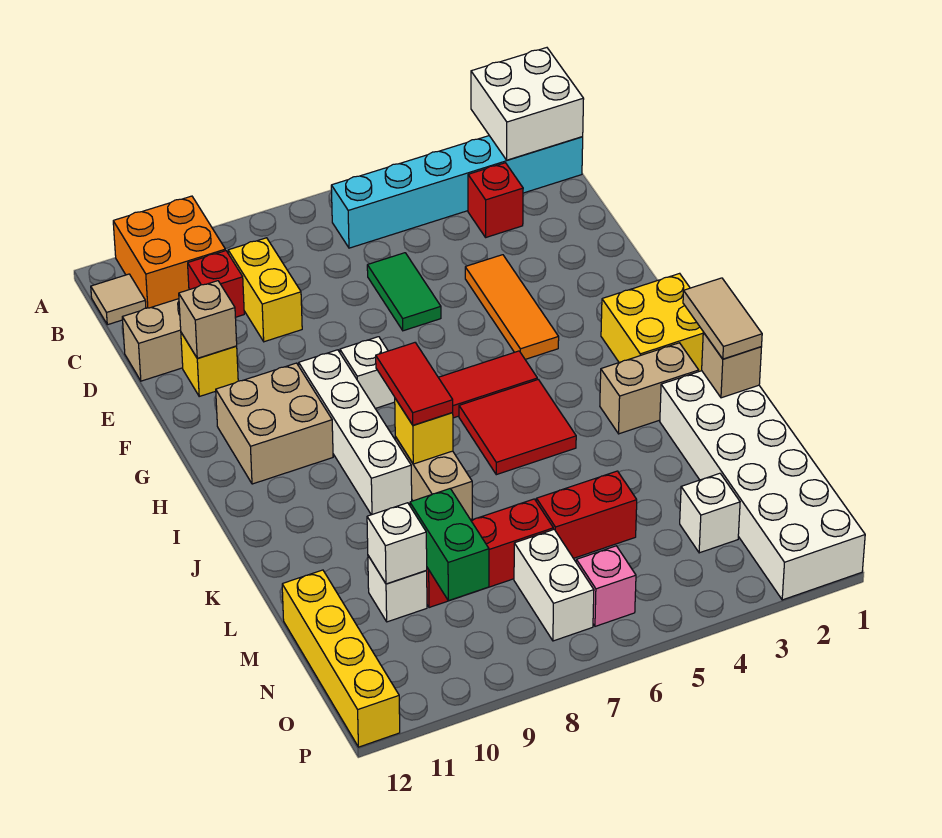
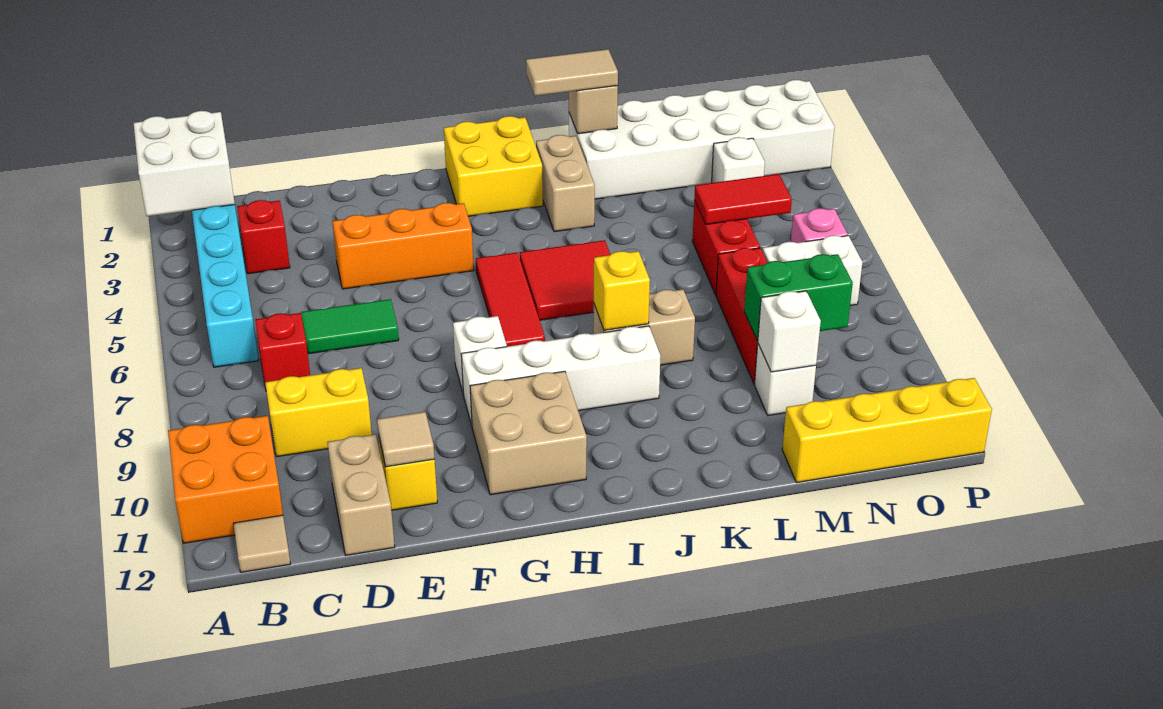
red 1x1 brick [188,251,244,317] -> red 1x1 brick moved to [255,313,310,389]
orange 1x3 tile [465,255,559,359] -> orange 1x3 brick [332,203,474,289]
tan 1x1 brick [179,281,237,358] -> tan 1x1 tile [377,412,434,467]
red 1x2 tile [376,343,453,425] -> red 1x2 tile moved to [694,174,792,224]

